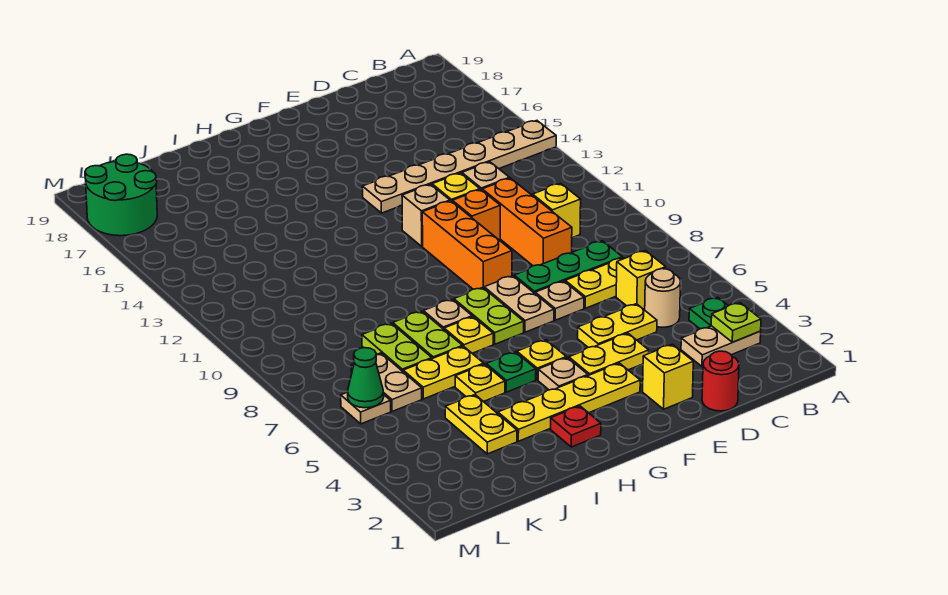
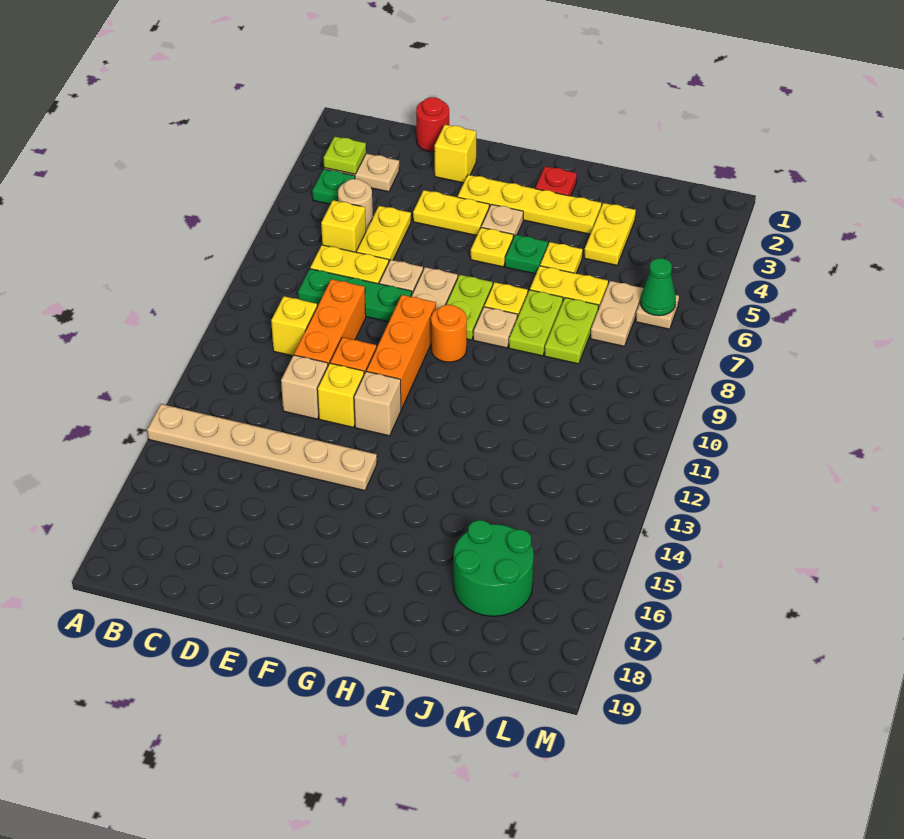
yellow 1x2 plate [578,304,657,347] -> yellow 1x2 plate turned to [356,206,411,261]
none -> orange 1x1 round brick [431,305,467,362]
green 2x2 round brick [85,154,157,236] -> green 2x2 round brick moved to [454,520,534,616]

